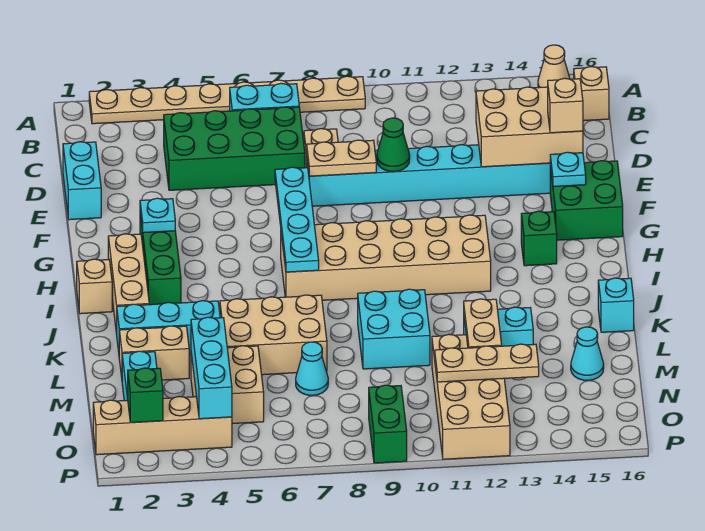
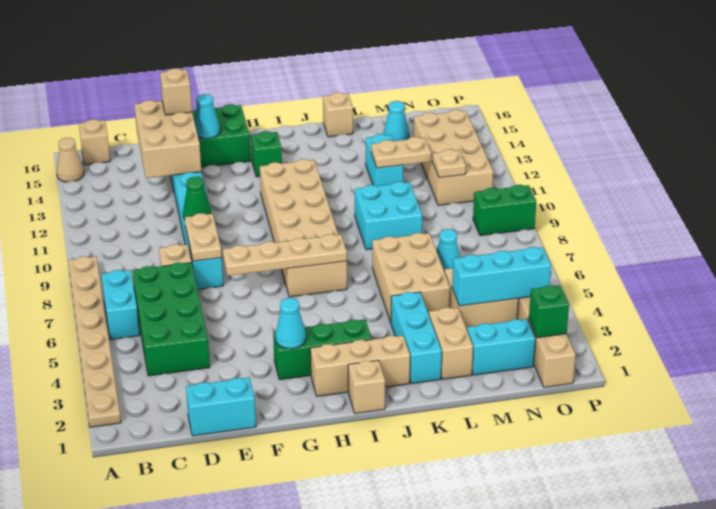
cyan 1x4 plate [275,167,319,272] -> tan 1x4 plate [223,234,347,276]
cyan 1x1 plate [550,152,586,187] -> cyan 1x1 cone [194,94,220,139]
cyan 1x1 plate [140,198,175,233] -> cyan 1x1 cone [275,298,306,349]
cyan 1x1 brick [598,278,634,332] -> tan 1x1 brick [323,92,353,137]
tan 2x4 brick [432,334,510,459] -> tan 2x4 brick turned to [413,110,493,205]
tan 1x3 plate [435,344,539,382] -> tan 1x1 plate [433,149,466,178]

